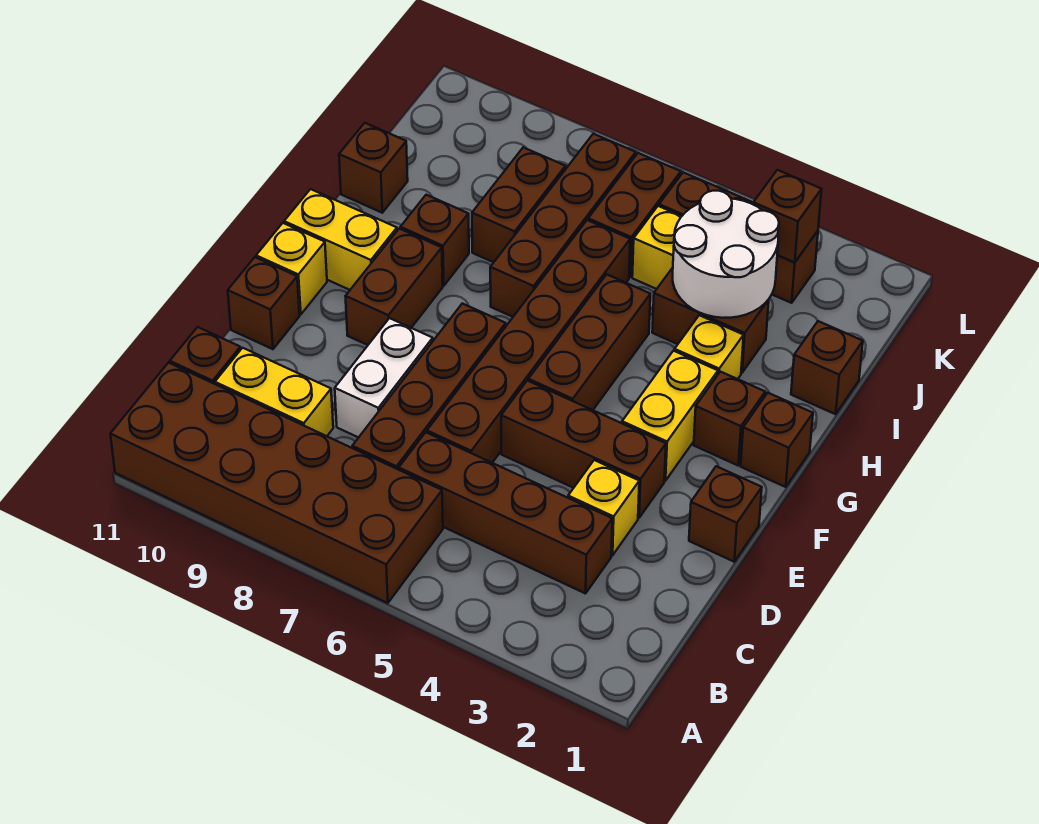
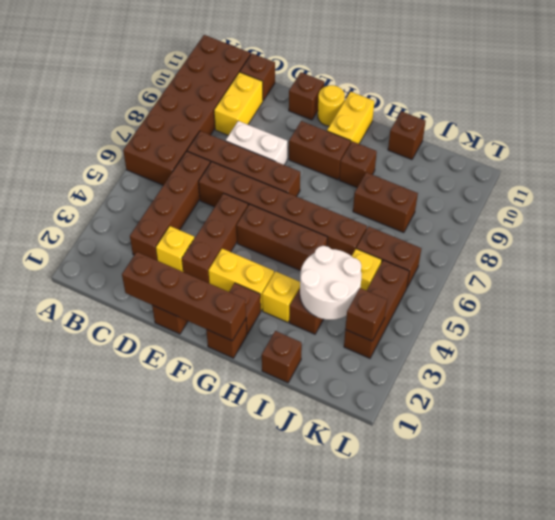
yellow 1x1 brick [256,223,327,314] -> yellow 1x1 round brick [318,85,345,126]
brown 1x4 brick [490,134,636,317] -> brown 1x4 brick moved to [122,252,246,341]

